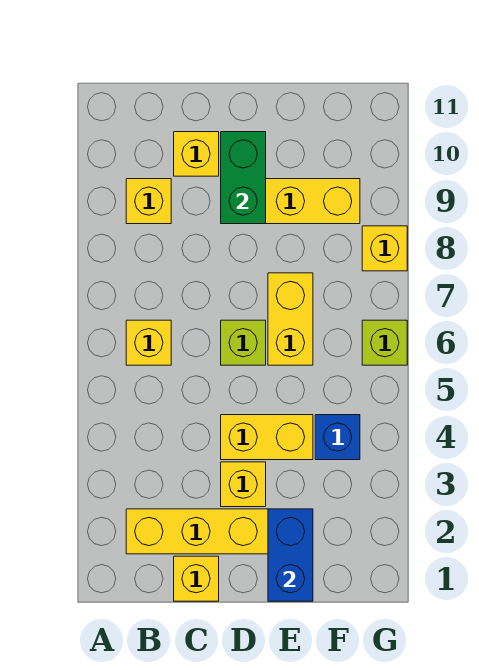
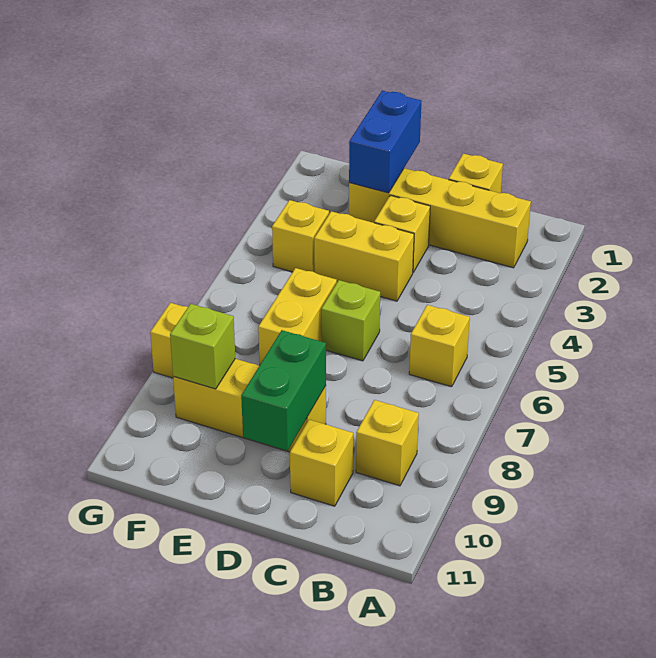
blue 1x1 brick [315,415,360,460] -> yellow 1x1 brick [272,200,329,272]
lime 1x1 brick [362,320,407,365] -> lime 1x1 brick moved to [170,304,235,389]

